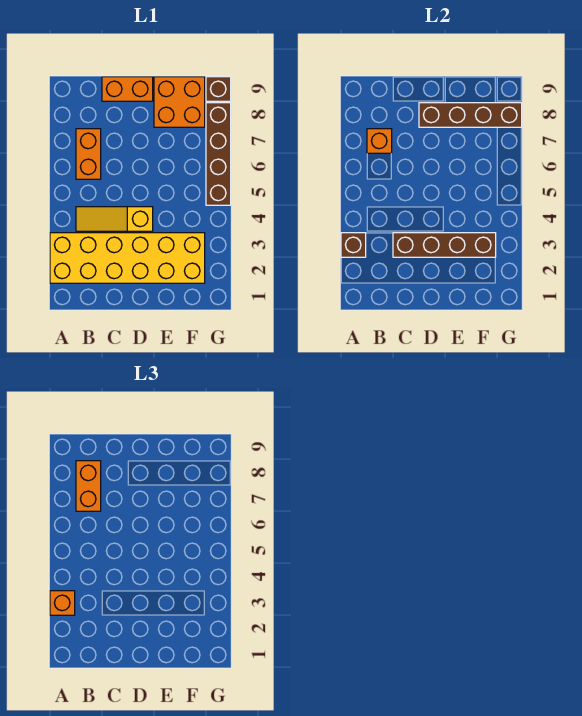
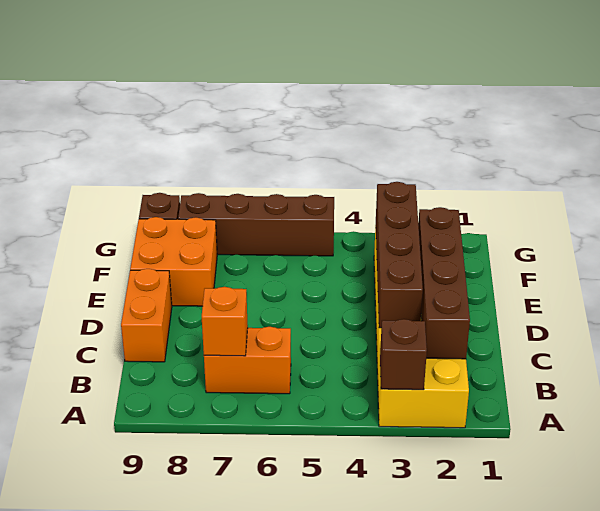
orange 1x1 brick [50,591,75,615] -> none
yellow 1x3 slope [76,207,153,231] -> none
orange 1x2 brick [76,461,101,511] -> none
brown 1x4 brick [419,103,522,127] -> brown 1x4 brick moved to [418,207,470,359]

